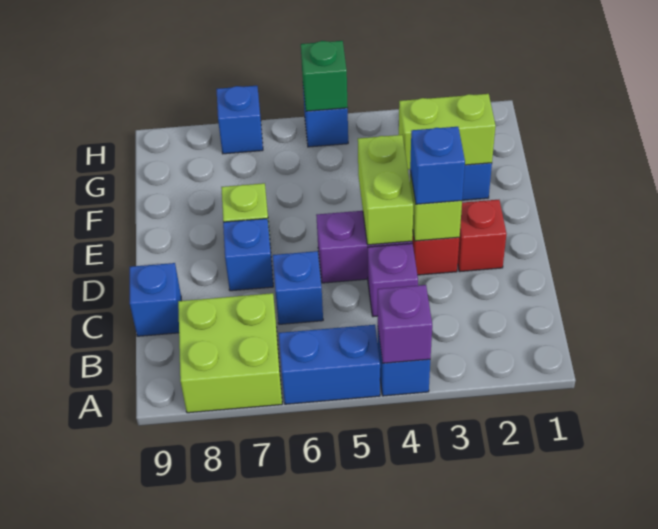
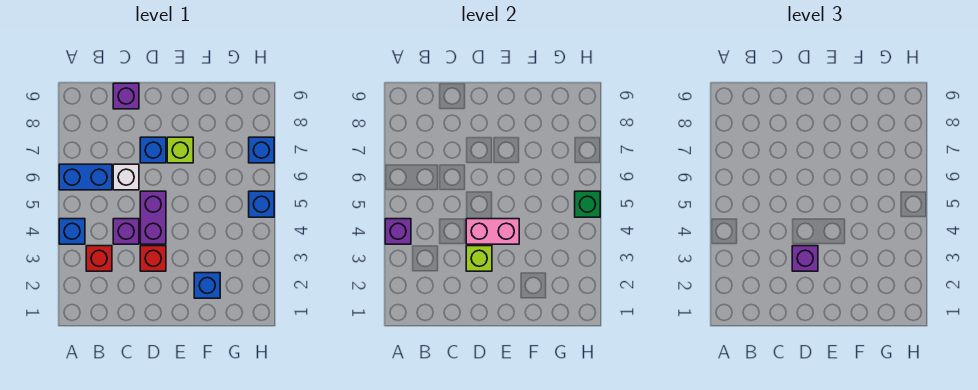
blue 1x2 brick [279,325,380,404] -> blue 1x2 brick turned to [59,164,112,190]
lime 2x2 brick [178,293,282,413] -> none
blue 1x1 brick [273,251,323,324] -> white 1x1 brick [113,164,139,190]
blue 1x1 brick [130,263,181,336] -> purple 1x1 brick [113,83,139,109]
red 1x1 brick [458,200,506,272] -> red 1x1 brick moved to [86,246,112,271]
blue 1x1 brick [410,127,465,204] -> purple 1x1 brick [792,246,818,271]
lime 1x2 brick [358,135,413,245] -> pink 1x2 brick [466,219,519,244]
lime 1x2 brick [399,94,496,170] -> none

